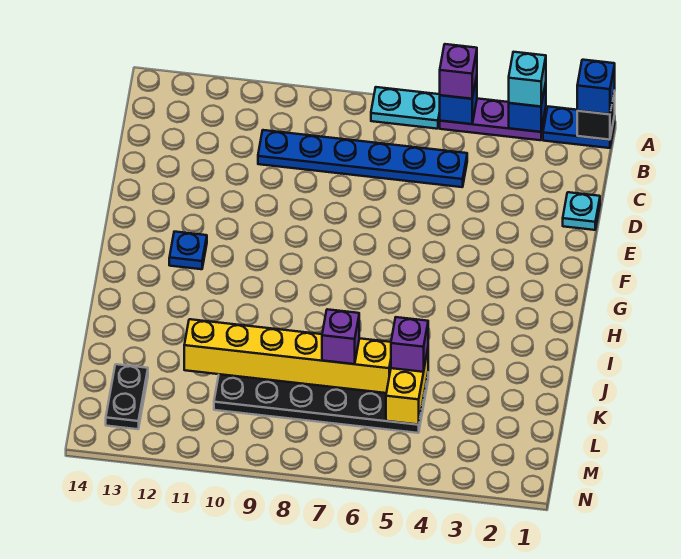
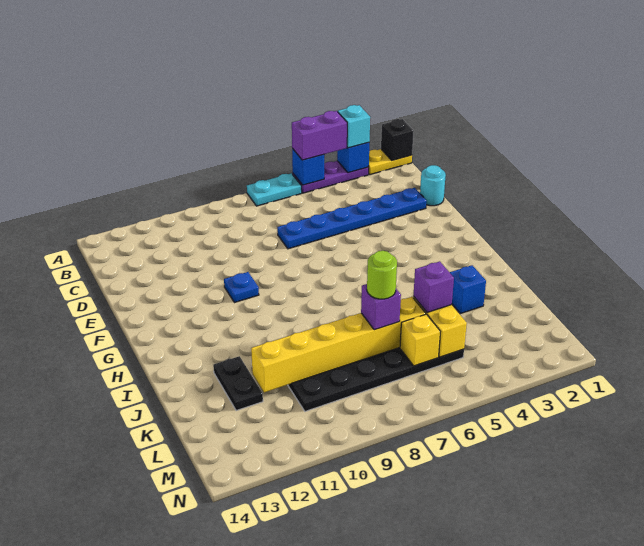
blue 1x2 plate [543,107,615,148] -> yellow 1x2 plate [369,149,412,175]
blue 1x1 brick [577,60,615,114] -> blue 1x1 brick moved to [450,265,486,314]
purple 1x1 brick [440,44,477,99] -> purple 1x2 brick [292,111,347,160]
blue 1x6 plate [258,130,467,187] -> blue 1x6 plate moved to [277,188,426,249]
cyan 1x1 plate [563,192,600,230] -> cyan 1x1 round brick [420,165,446,206]
blue 1x1 plate [169,232,207,269] -> blue 1x1 plate moved to [224,272,259,303]
none -> lime 1x1 round brick [367,251,397,299]
none -> yellow 1x1 brick [400,314,440,366]
black 1x2 plate [106,364,148,429] -> black 1x2 plate moved to [213,356,263,411]

